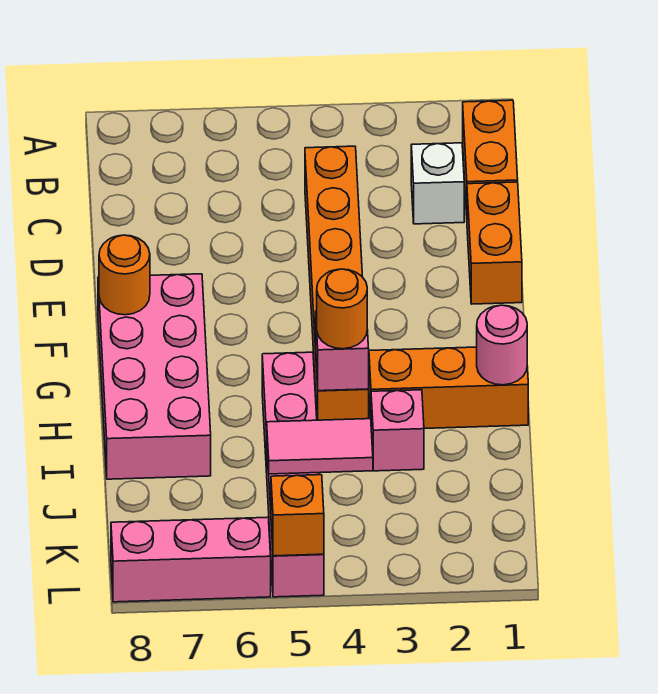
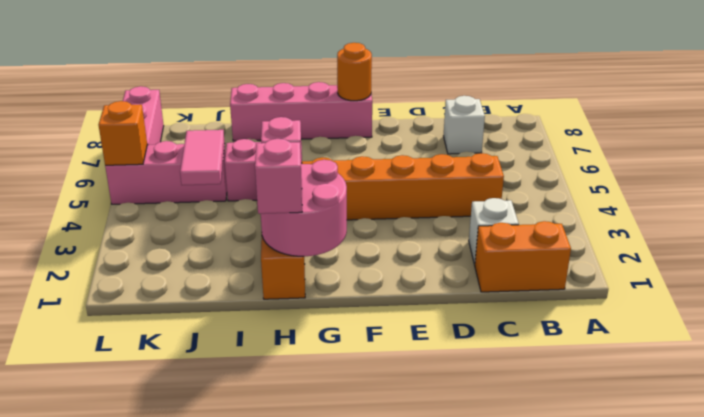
none -> white 1x1 brick [444,96,485,154]
orange 1x2 brick [467,182,522,304] -> none
pink 2x4 brick [98,274,211,479] -> pink 1x4 brick [230,82,372,141]
pink 1x1 round brick [477,305,527,385] -> pink 2x2 round brick [261,160,347,256]
orange 1x1 round brick [317,269,367,349] -> none
pink 1x1 brick [371,390,424,471] -> pink 1x1 brick moved to [255,139,302,214]

